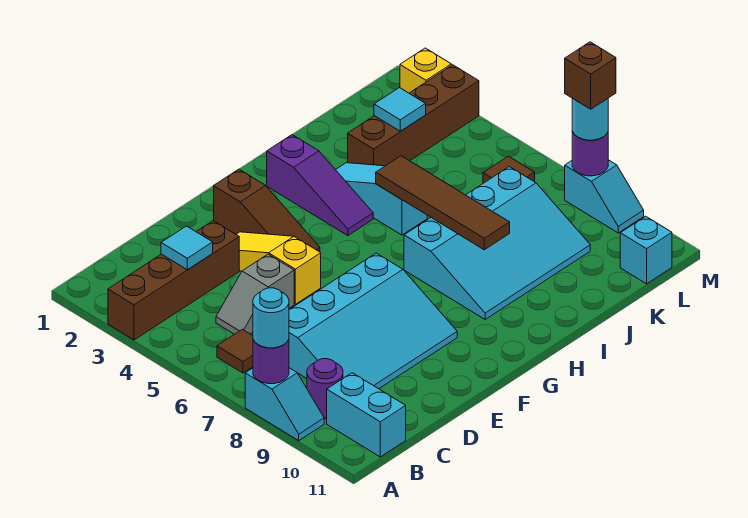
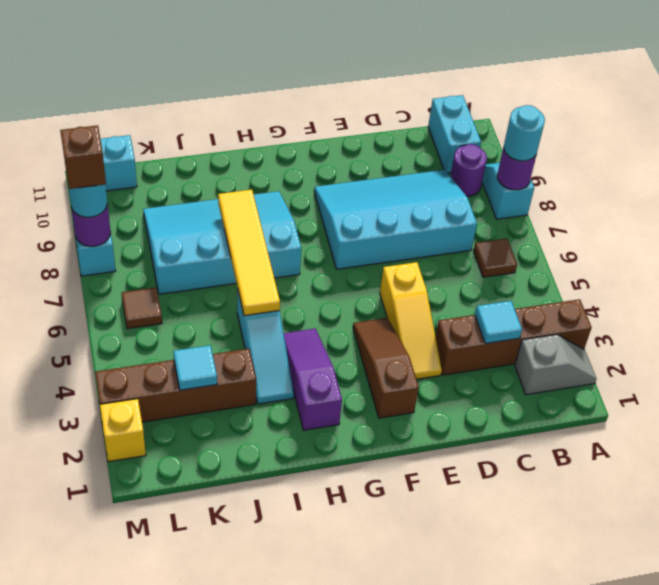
grey 1x2 slope [216,254,294,334] -> grey 1x2 slope moved to [515,334,596,395]
brown 1x4 tile [376,156,510,250] -> yellow 1x4 tile [218,190,280,316]

